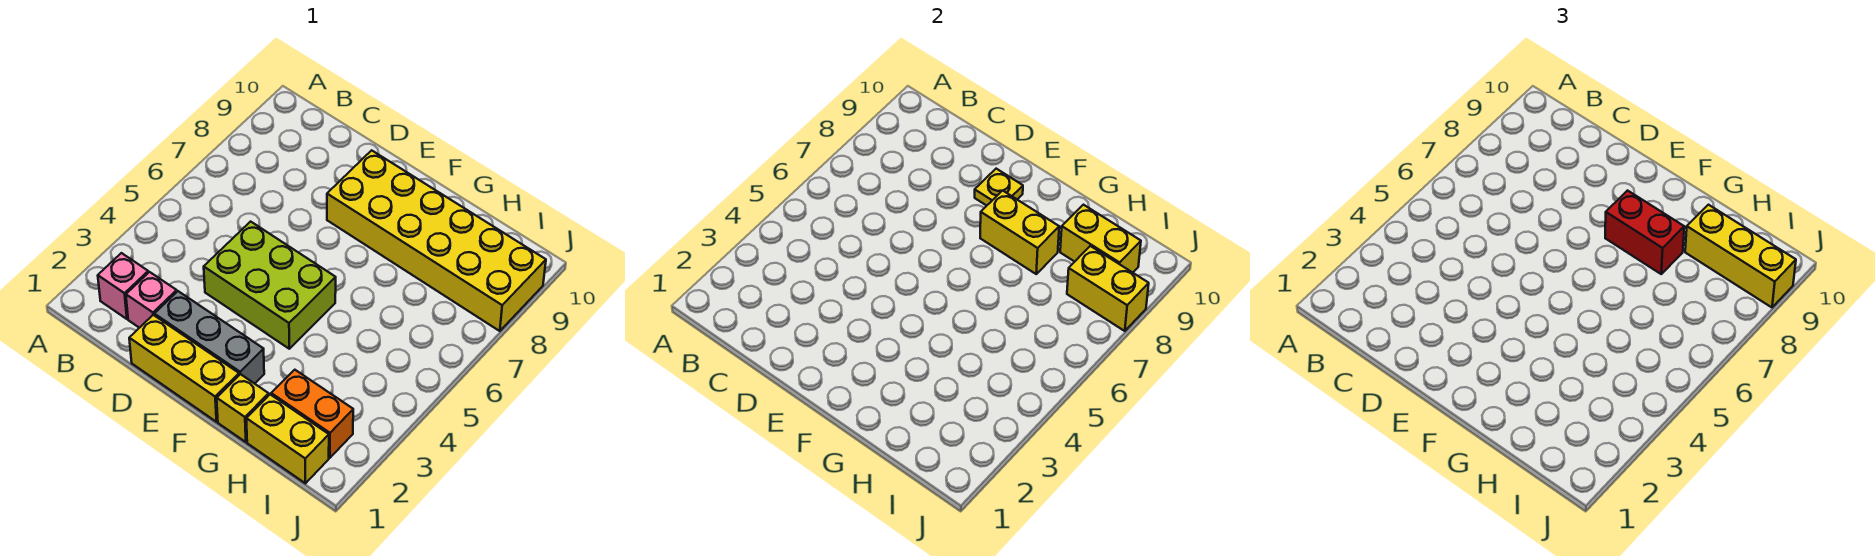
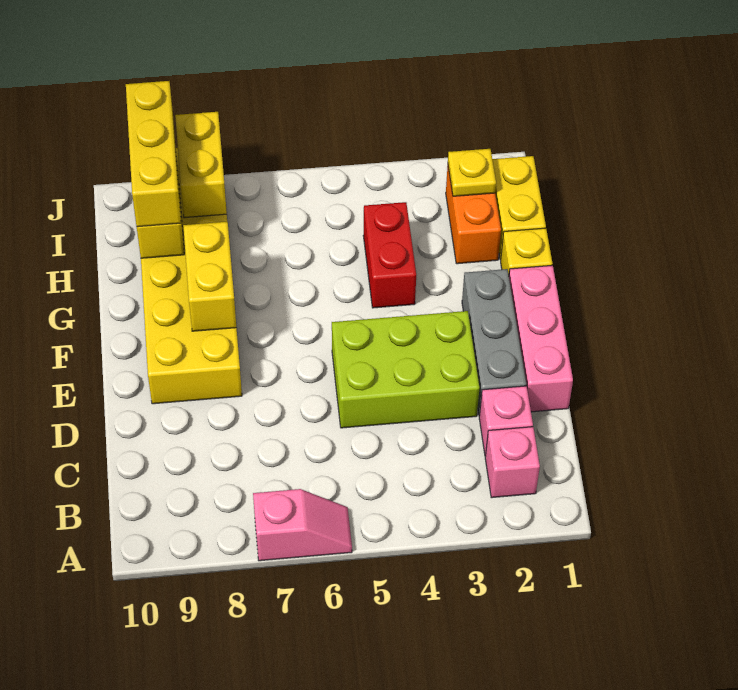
none -> pink 1x2 slope [253,489,352,561]
yellow 1x3 brick [129,315,239,422] -> pink 1x3 brick [509,265,573,412]
lime 2x3 brick [204,222,336,349] -> lime 2x3 brick turned to [332,311,479,428]
yellow 1x1 plate [975,169,1023,206] -> yellow 1x1 plate moved to [448,149,496,196]
red 1x2 brick [1605,191,1684,274] -> red 1x2 brick moved to [363,202,416,308]

